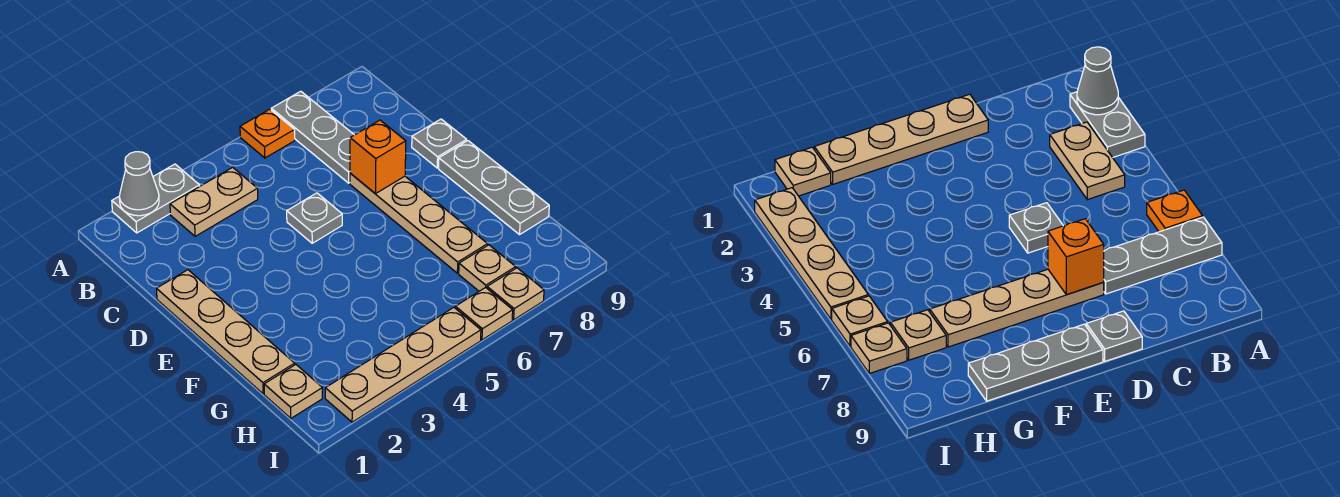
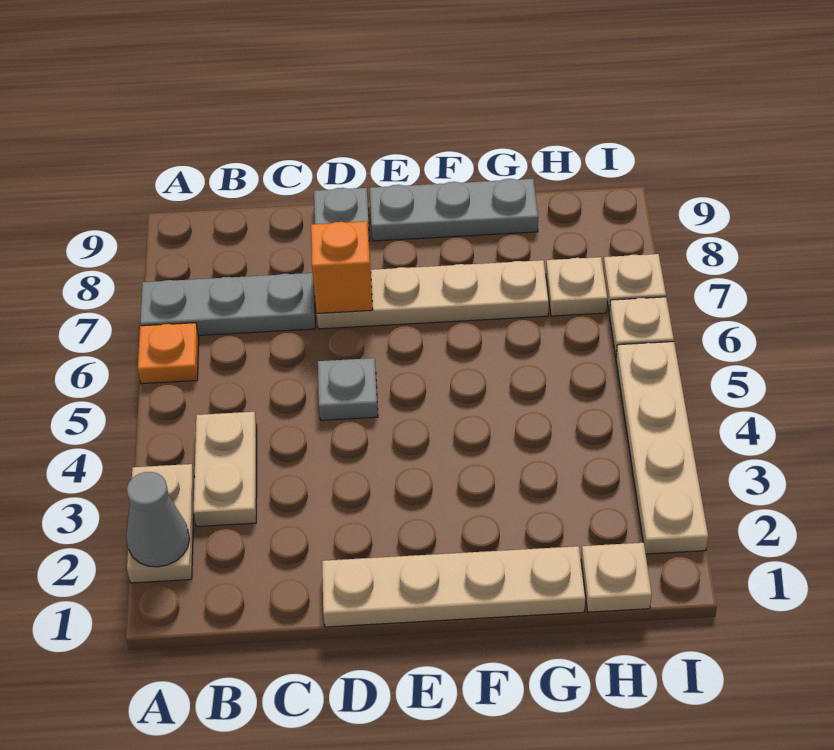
grey 1x2 plate [112,164,200,233] -> tan 1x2 plate [127,464,195,583]

